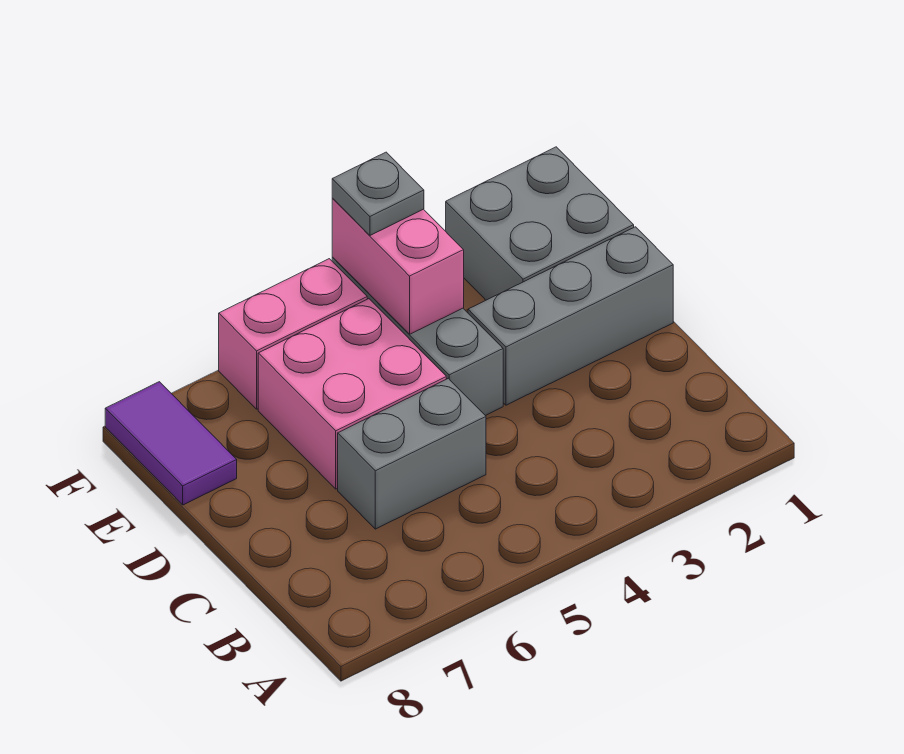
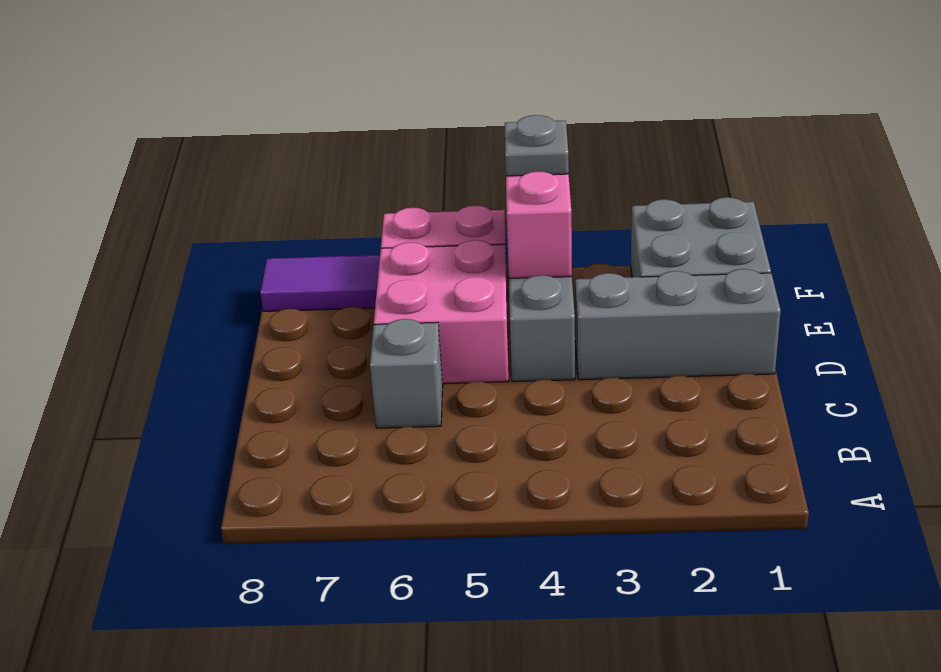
grey 1x2 brick [338,378,486,529] -> grey 1x1 brick [370,319,443,428]
purple 1x2 tile [105,382,237,505] -> purple 1x2 tile turned to [260,255,380,311]

